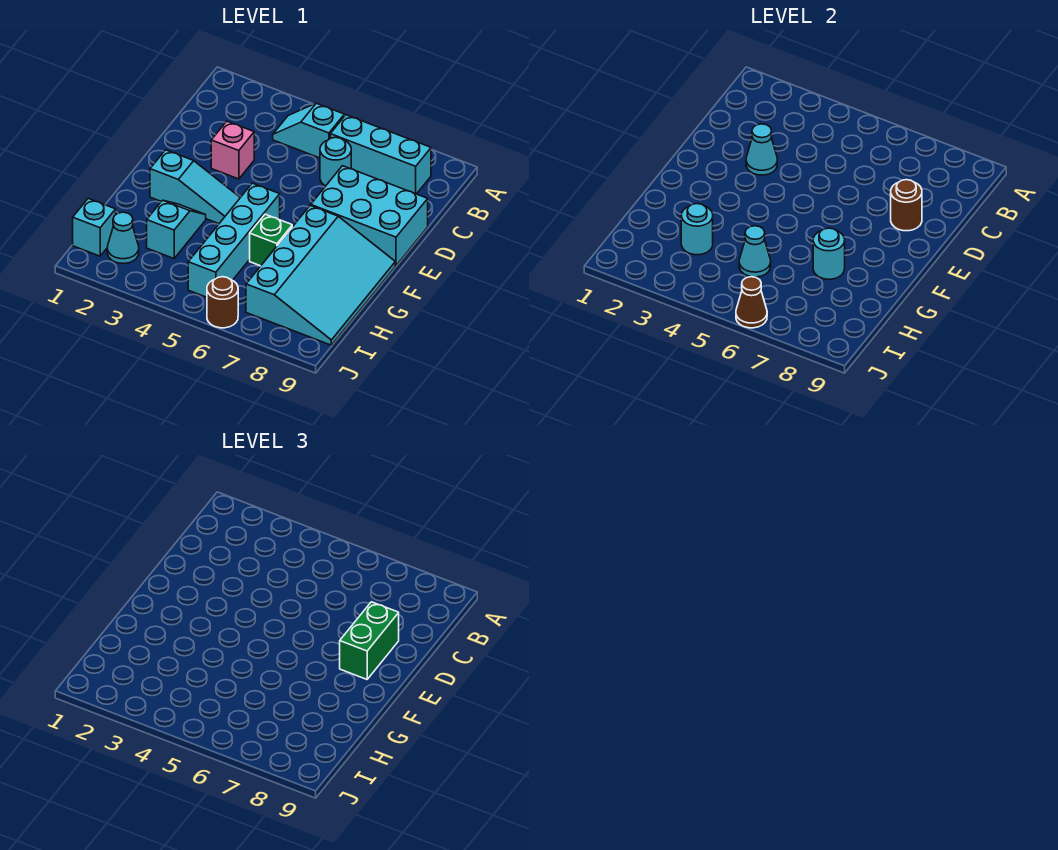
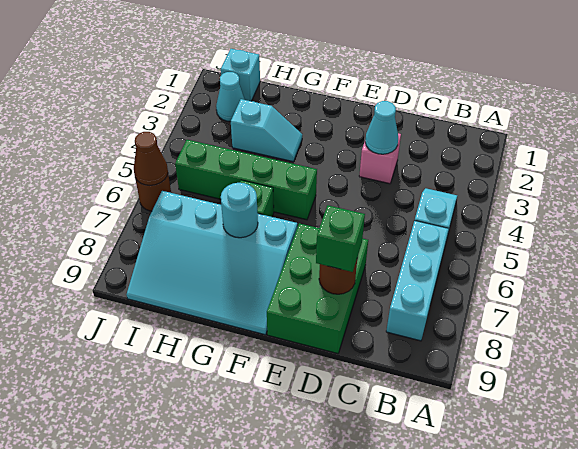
cyan 1x1 round brick [320,137,351,186] -> none
cyan 2x3 brick [311,166,428,266] -> green 2x3 brick [267,223,368,354]
green 1x2 brick [340,602,399,679] -> green 1x1 brick [316,205,365,272]
cyan 1x3 slope [150,150,240,224] -> none
cyan 1x4 brick [188,183,280,297] -> green 1x4 brick [175,140,317,220]
cyan 1x1 round brick [681,204,713,255] -> none
cyan 1x1 cone [739,226,771,277] -> none

